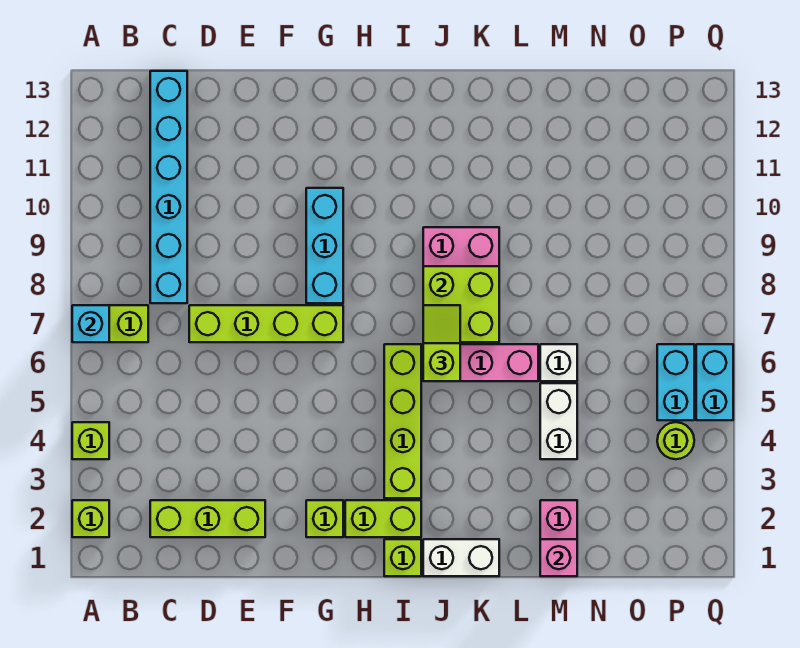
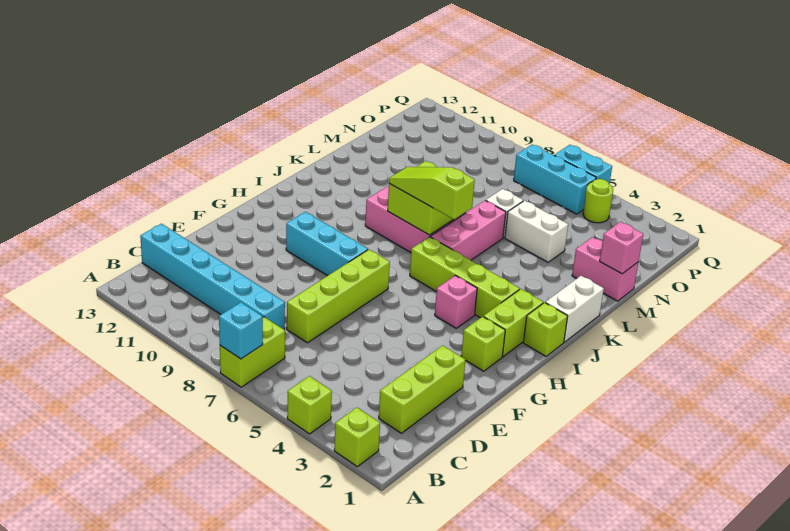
none -> pink 1x1 brick [435,276,477,328]
lime 1x2 slope [423,305,460,381] -> lime 1x3 slope [389,167,475,220]
cyan 1x2 brick [657,344,694,420] -> cyan 1x3 brick [514,144,596,214]

